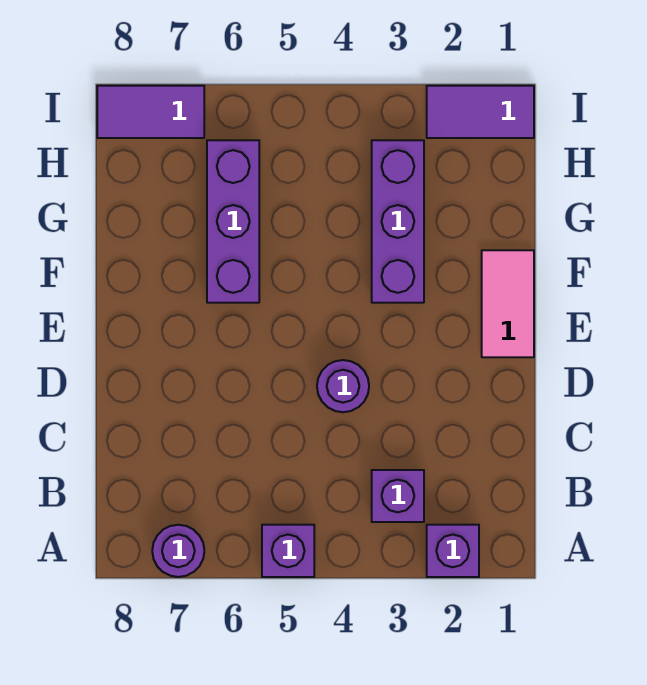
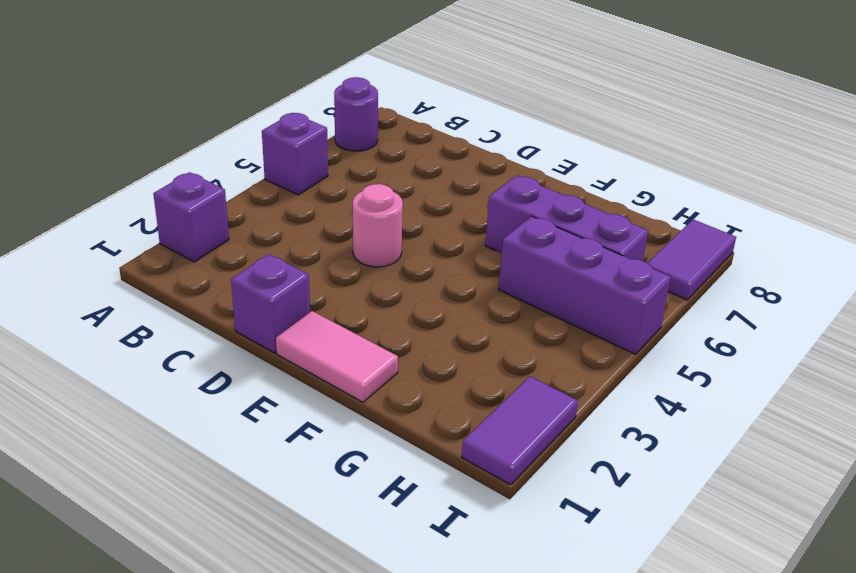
purple 1x1 brick [372,470,424,522] -> purple 1x1 brick moved to [231,254,310,353]
purple 1x1 round brick [317,360,369,412] -> pink 1x1 round brick [353,184,403,267]
purple 1x3 brick [372,140,424,303] -> purple 1x3 brick moved to [499,216,671,354]

